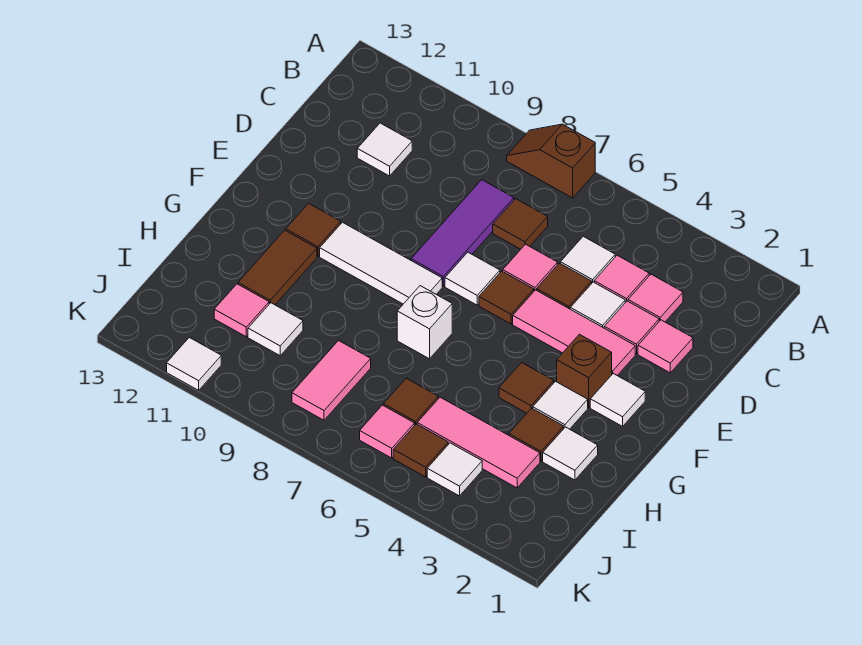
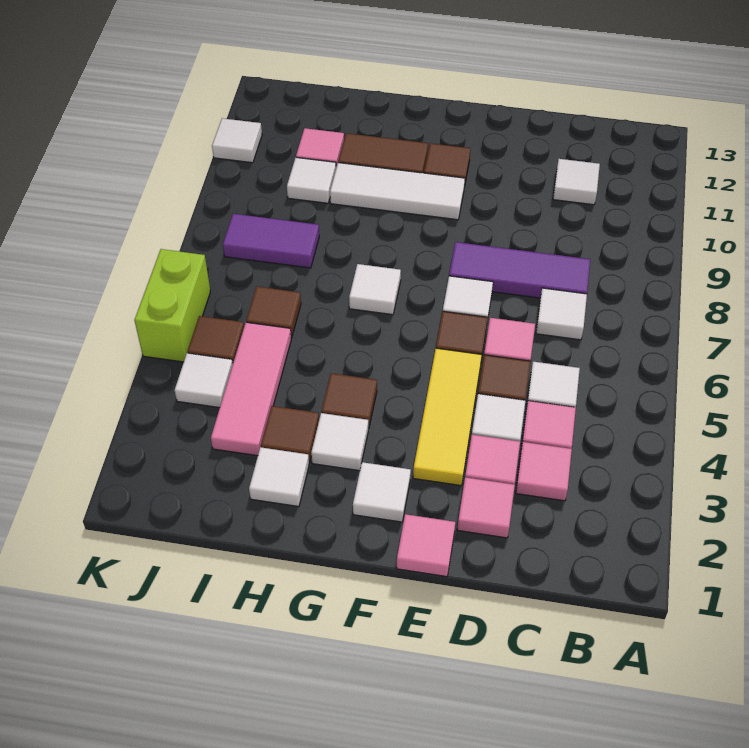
brown 1x2 slope [507,124,595,198] -> none
brown 1x1 tile [493,199,548,249] -> white 1x1 tile [536,288,587,340]
pink 1x3 tile [513,290,635,376] -> yellow 1x3 tile [413,348,482,486]
brown 1x1 brick [557,334,612,407] -> none
white 1x3 tile [320,222,442,304] -> white 1x3 tile turned to [330,163,465,220]
white 1x1 brick [397,286,452,359] -> white 1x1 tile [349,264,401,315]
pink 1x2 tile [292,341,371,420] -> purple 1x2 tile [223,214,319,268]
pink 1x1 tile [360,405,415,458] -> pink 1x1 tile moved to [396,514,455,577]
none -> lime 1x2 brick [134,249,210,362]

